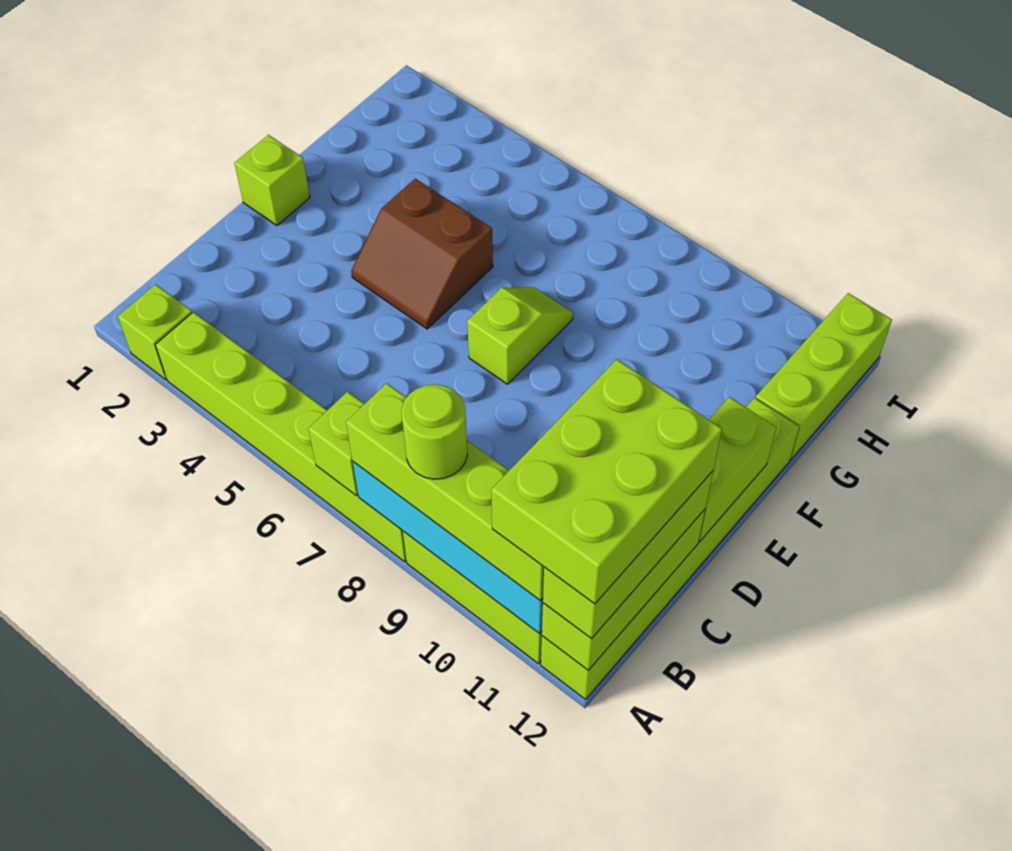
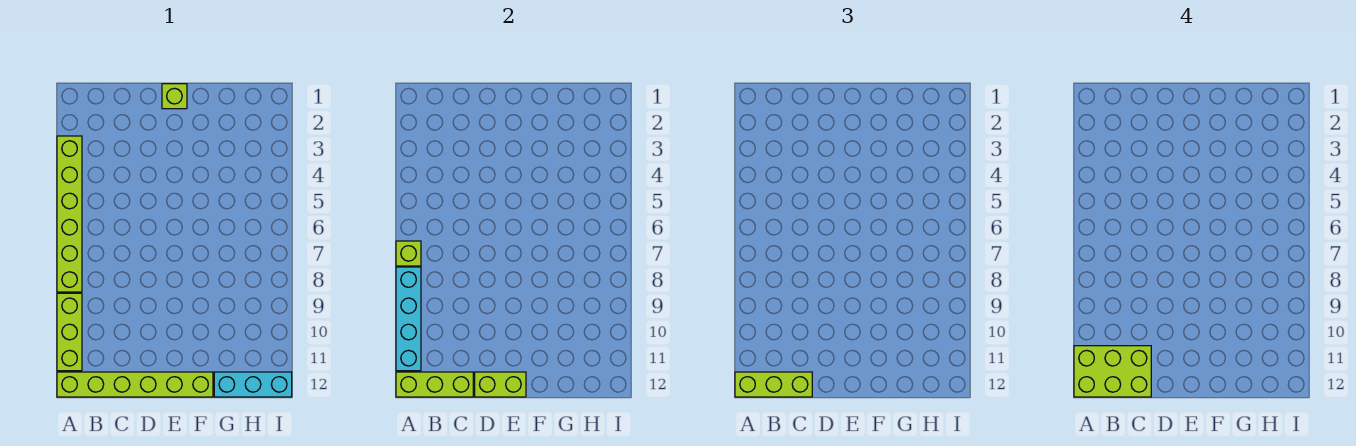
lime 1x1 brick [118,284,192,380] -> none
lime 1x4 brick [346,383,544,601] -> none
lime 1x1 round brick [401,384,467,479] -> none
brown 2x2 slope [351,179,493,329] -> none
lime 1x2 slope [467,287,573,384] -> none
lime 1x3 brick [756,293,892,460] -> cyan 1x3 brick [214,372,292,397]

